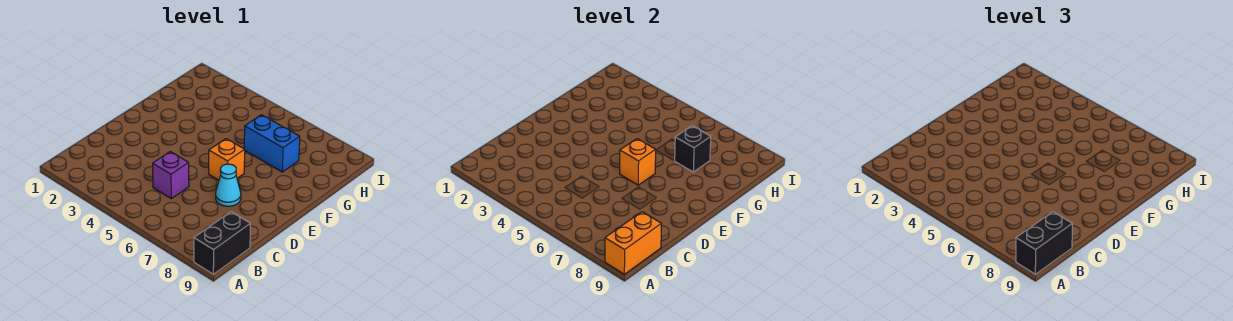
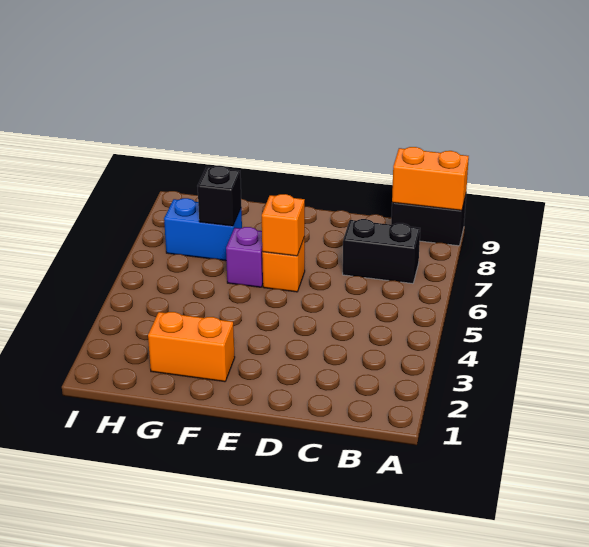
black 1x2 brick [1016,212,1072,274] -> black 1x2 brick moved to [343,219,420,284]
purple 1x1 brick [153,152,189,199] -> purple 1x1 brick moved to [226,227,263,287]
cyan 1x1 cone [216,164,241,206] -> none
none -> orange 1x2 brick [148,312,235,382]
blue 1x2 brick [244,115,300,172] -> blue 1x2 brick turned to [164,198,242,261]

